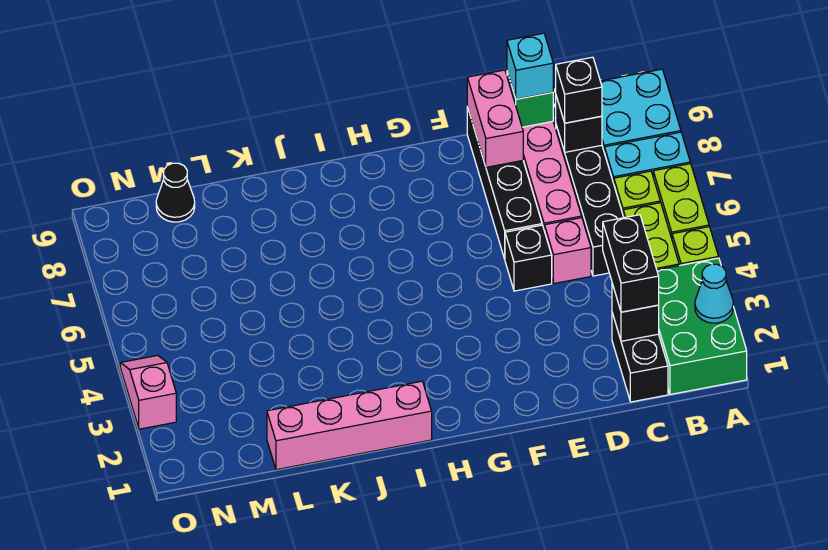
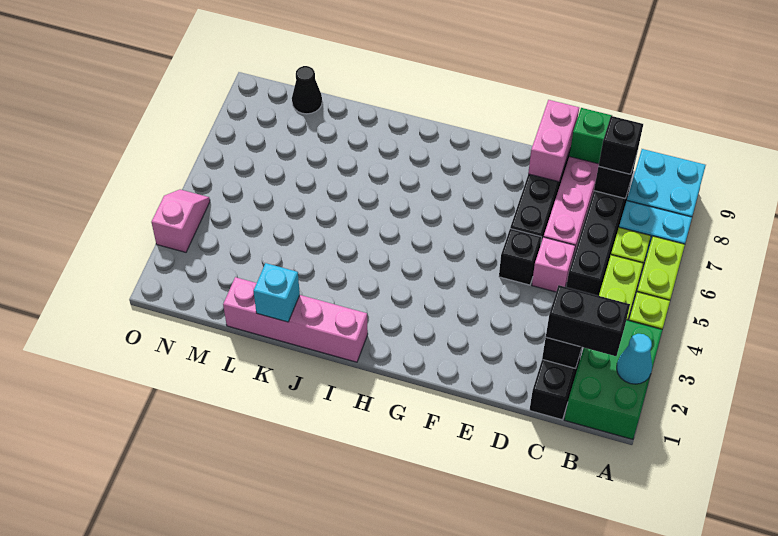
black 1x2 brick [603,215,659,312] -> black 1x2 brick turned to [546,285,630,356]
cyan 1x1 brick [507,33,553,99] -> cyan 1x1 brick moved to [254,263,300,322]

